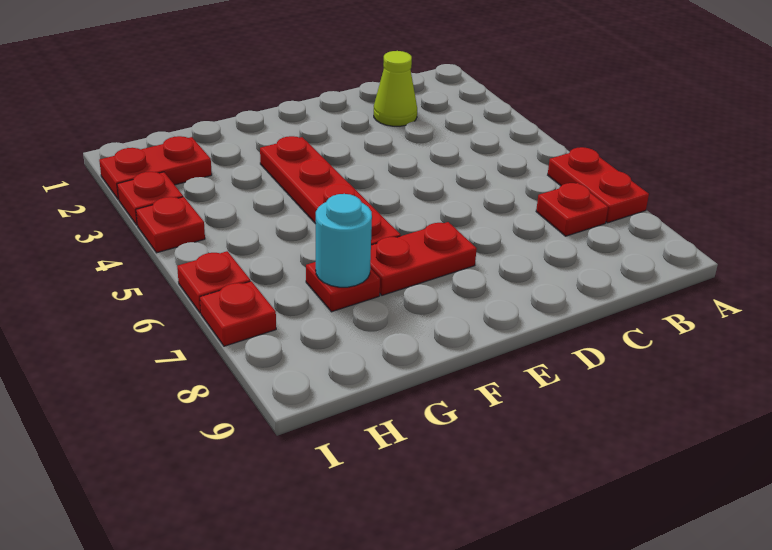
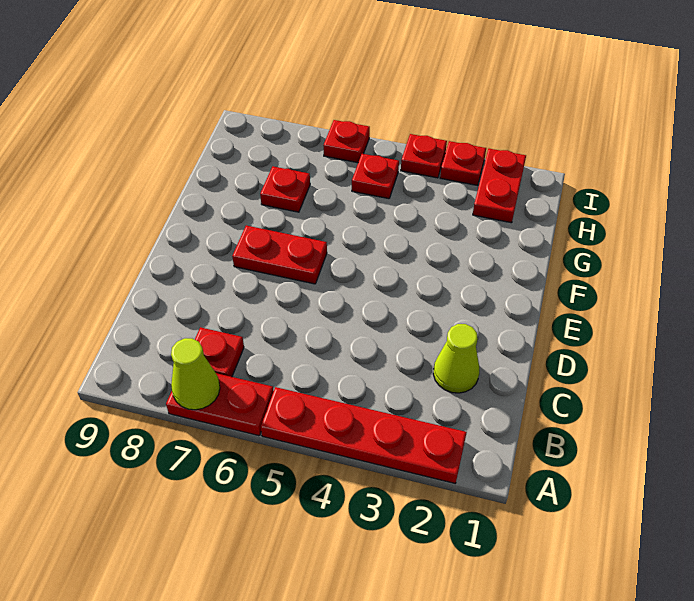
none -> lime 1x1 cone [171,338,220,410]
red 1x2 plate [370,222,477,295] -> red 1x2 plate turned to [232,225,327,284]
red 1x4 plate [260,136,401,245] -> red 1x4 plate moved to [261,387,467,483]
cyan 1x1 round brick [316,194,372,287] -> none
red 1x1 plate [200,281,276,346] -> red 1x1 plate moved to [352,154,399,199]

